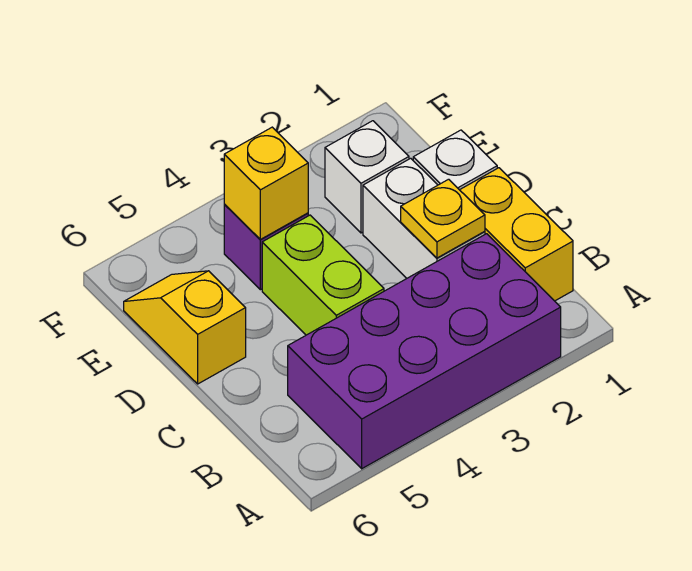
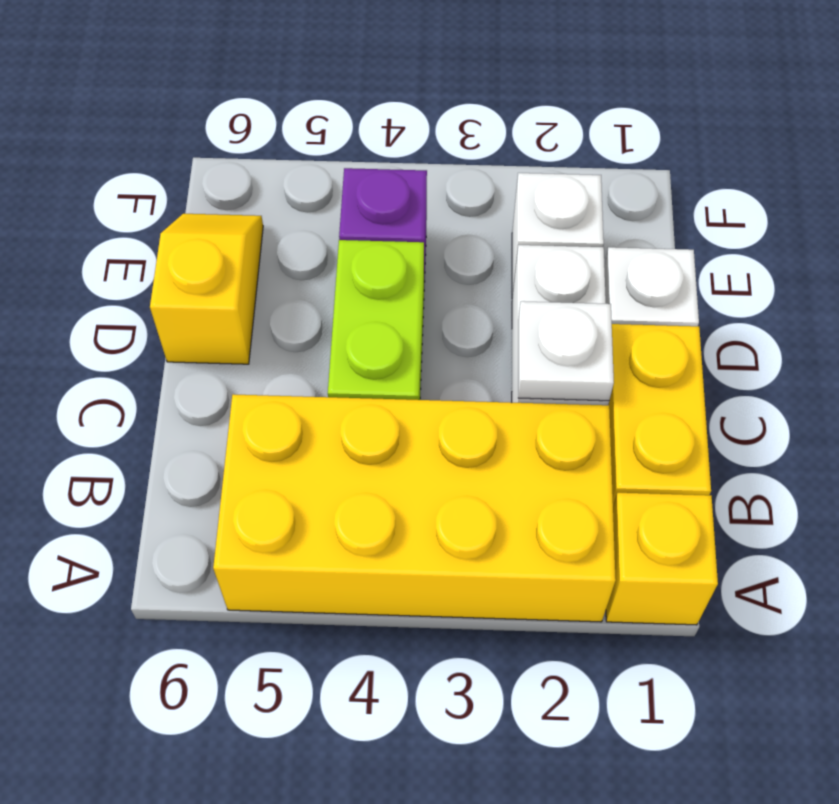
purple 2x4 brick [288,234,561,469] -> yellow 2x4 brick [213,394,616,622]
yellow 1x1 plate [401,179,485,258] -> white 1x1 plate [518,301,614,401]
yellow 1x1 brick [224,127,308,239] -> yellow 1x1 brick moved to [606,493,718,625]

